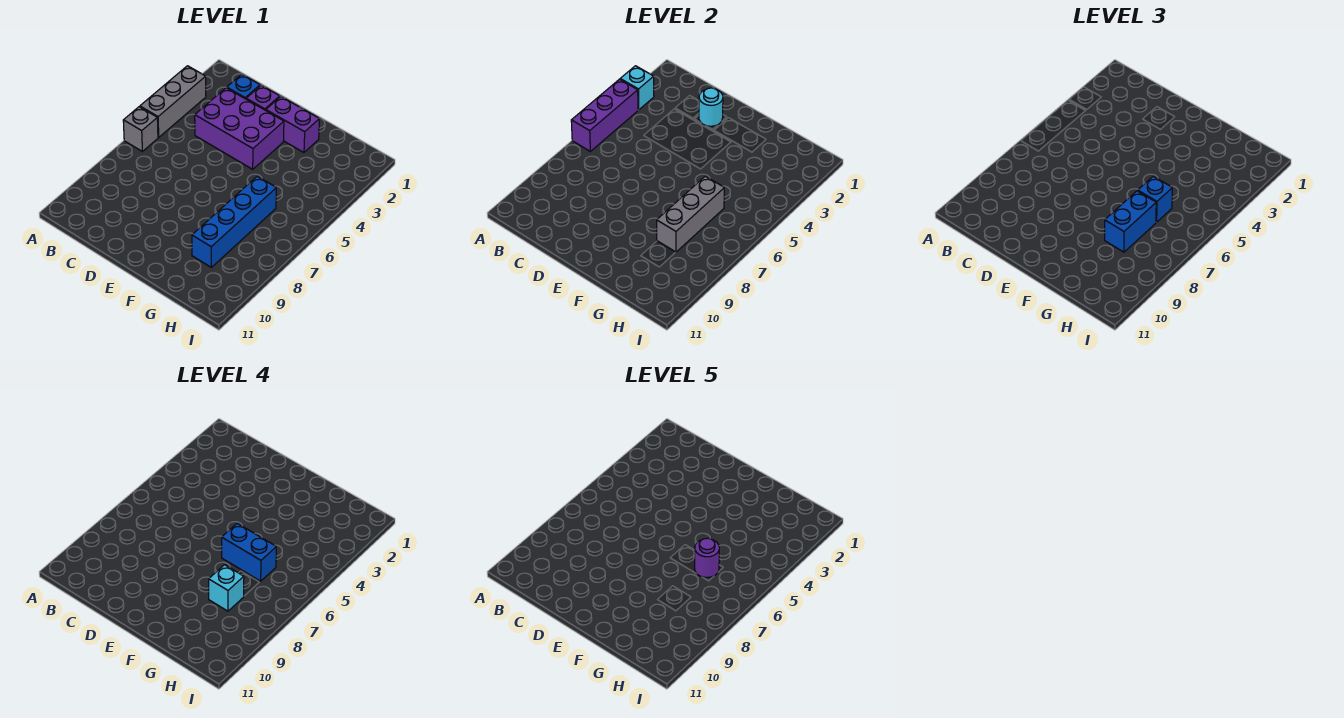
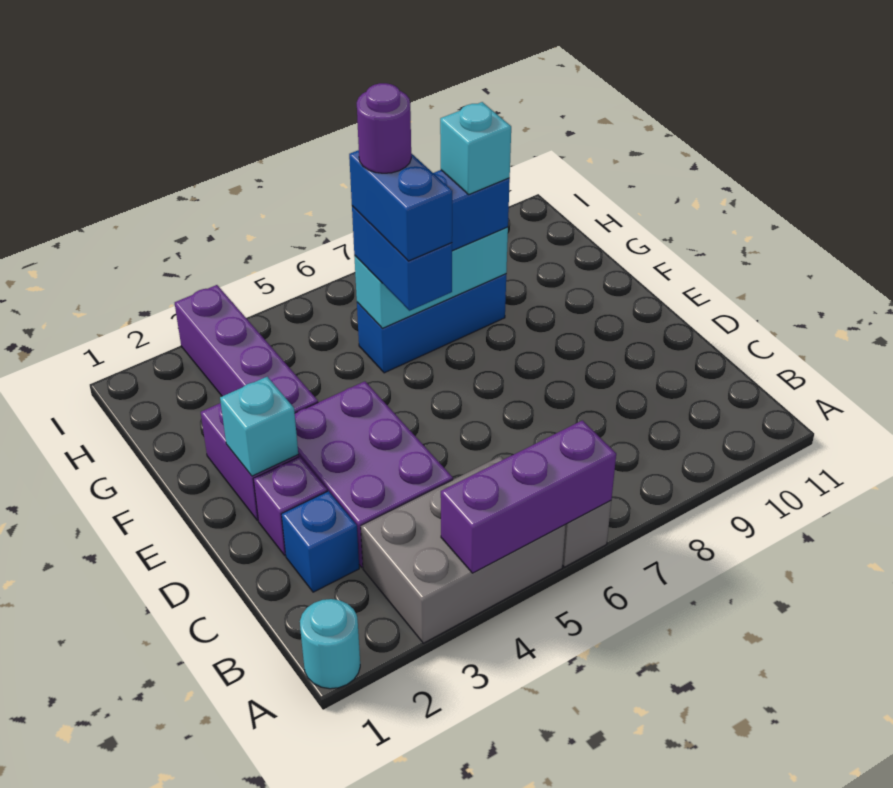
grey 1x3 brick [140,66,206,137] -> grey 2x3 brick [361,456,566,643]
cyan 1x1 brick [620,66,654,110] -> cyan 1x1 brick moved to [220,377,298,476]
cyan 1x1 round brick [699,88,723,126] -> cyan 1x1 round brick moved to [300,599,360,689]
none -> purple 1x4 brick [175,285,318,413]
blue 1x4 brick [192,176,276,267] -> blue 1x3 brick [357,274,506,373]
grey 1x3 brick [657,176,724,252] -> cyan 1x3 brick [354,227,508,328]
blue 1x1 brick [1138,176,1172,222] -> blue 1x2 brick [352,206,452,311]

